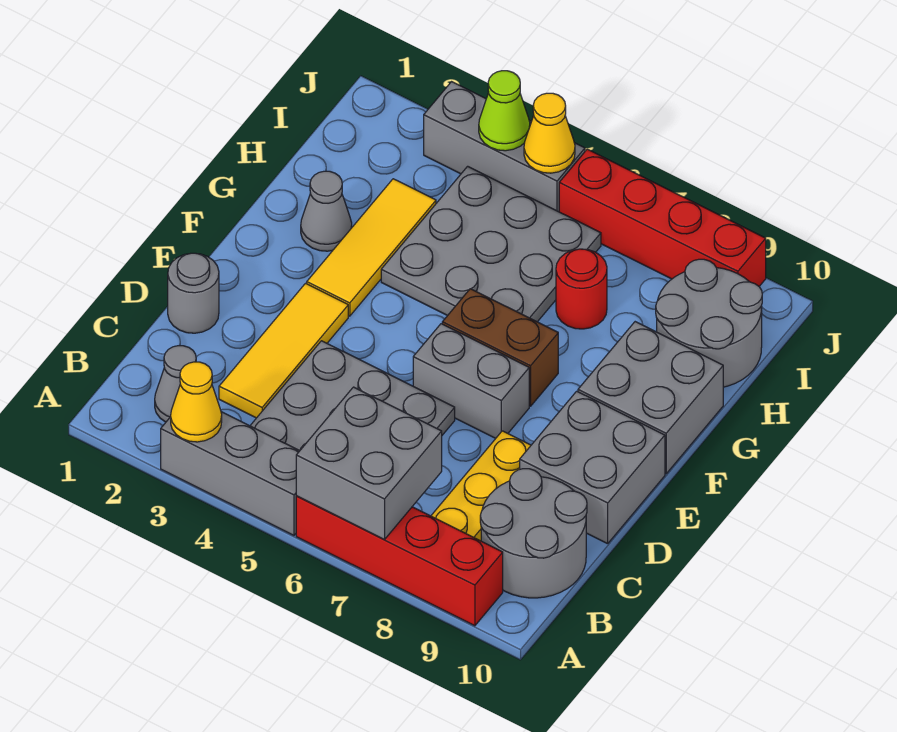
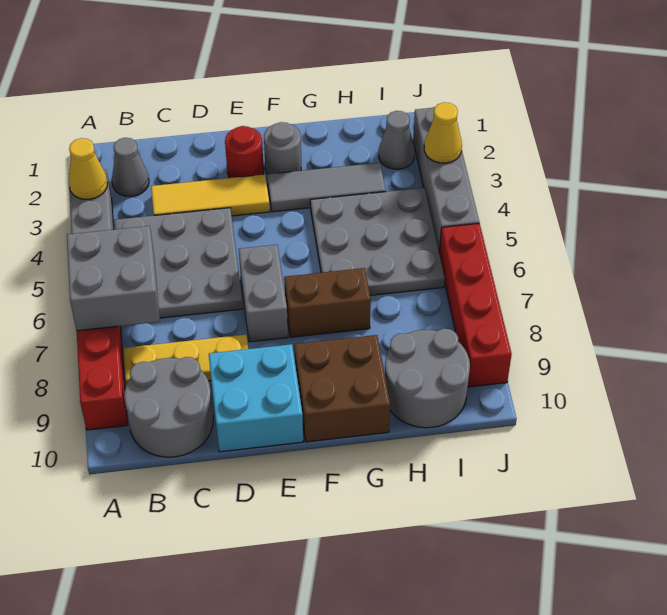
grey 1x1 round brick [168,253,219,333] -> grey 1x1 round brick moved to [264,122,301,174]
grey 2x2 brick [520,391,665,544] -> cyan 2x2 brick [209,344,303,452]
yellow 1x3 tile [307,179,436,316] -> grey 1x3 tile [267,163,386,212]
brown 1x2 brick [442,289,558,406] -> brown 1x2 brick turned to [284,268,371,337]
grey 2x2 brick [578,322,723,474] -> brown 2x2 brick [294,335,390,442]
grey 1x1 cone [301,171,352,251] -> grey 1x1 cone moved to [379,111,415,169]
red 1x1 round brick [556,249,607,329] -> red 1x1 round brick moved to [225,126,264,178]
grey 1x3 brick [424,82,585,212] -> grey 1x4 brick [413,107,479,252]
lime 1x1 cone [479,71,530,151] -> none
yellow 1x1 cone [524,93,575,173] -> yellow 1x1 cone moved to [424,102,462,163]

